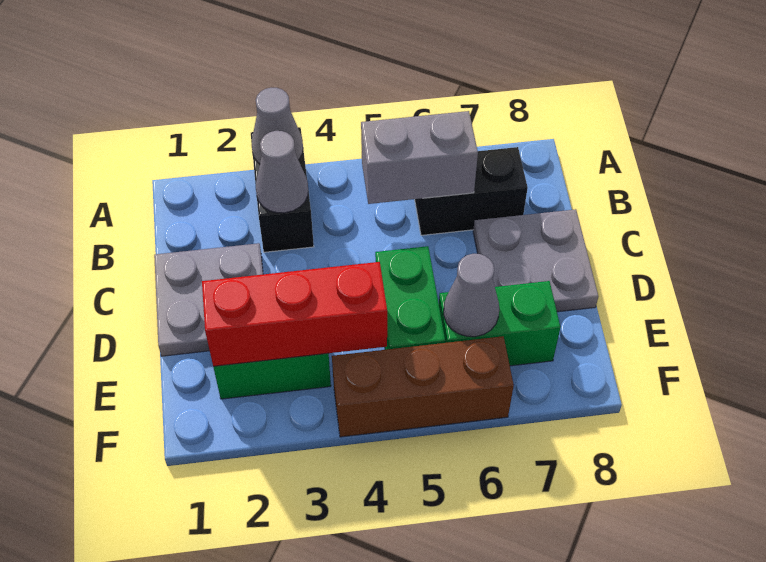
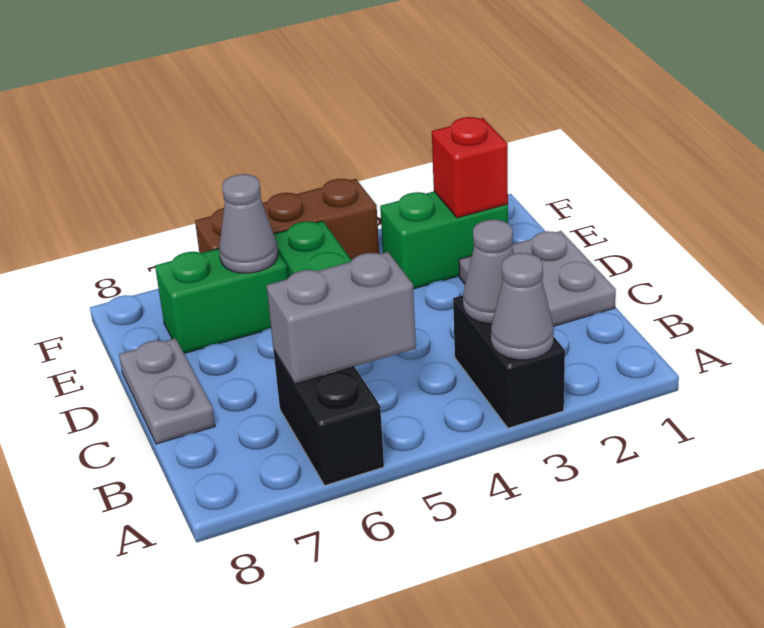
black 1x2 brick [415,147,528,235] -> black 1x2 brick turned to [273,349,384,485]
grey 2x2 plate [473,209,598,312] -> grey 1x2 plate [119,338,215,444]
red 1x3 brick [202,262,387,367] -> red 1x1 brick [432,117,508,218]

